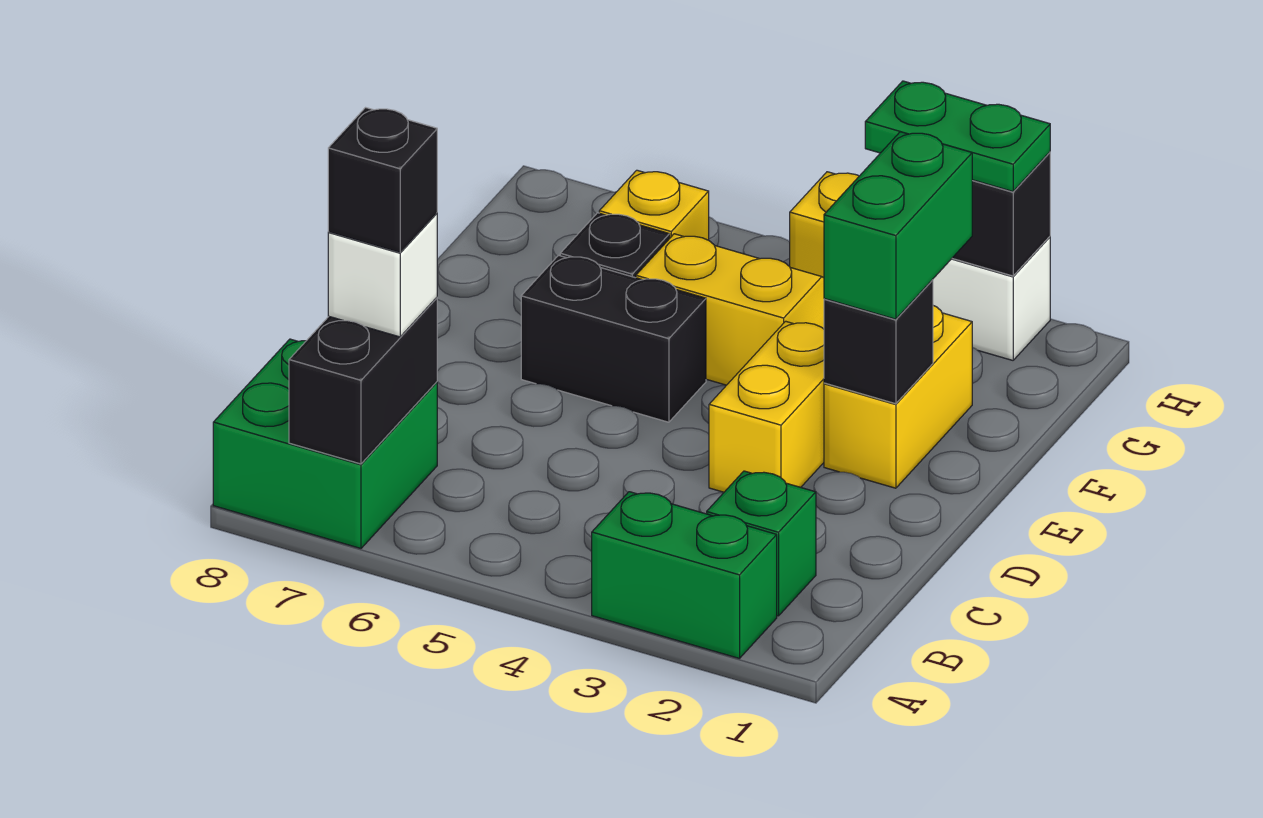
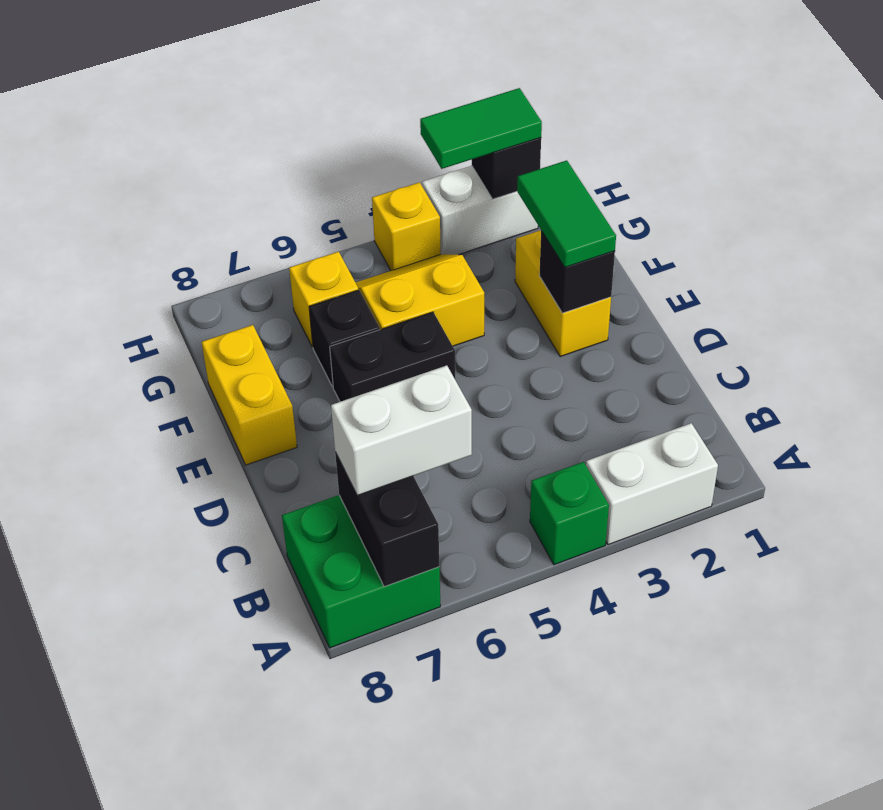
green 1x2 brick [592,492,777,659] -> white 1x2 brick [586,423,718,545]
green 1x1 brick [707,471,816,616] -> green 1x1 brick moved to [530,462,609,565]
white 1x1 brick [328,213,437,337] -> white 1x2 brick [331,365,472,495]
black 1x1 brick [328,108,437,252] -> none
yellow 1x2 brick [709,321,824,492] -> yellow 1x2 brick moved to [202,325,297,465]
green 1x2 brick [824,132,972,319] -> green 1x2 tile [517,160,616,267]
green 1x2 plate [865,81,1050,191] -> green 1x2 tile [420,88,542,169]

